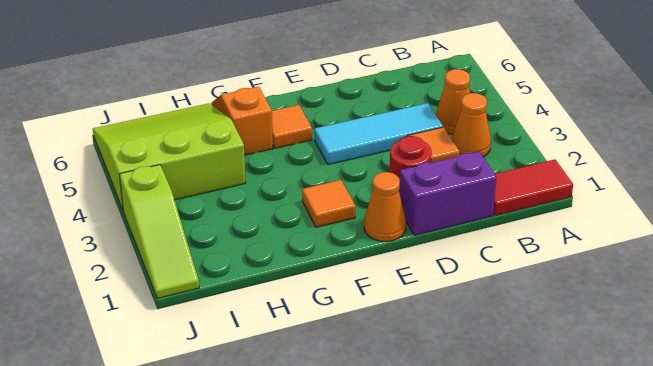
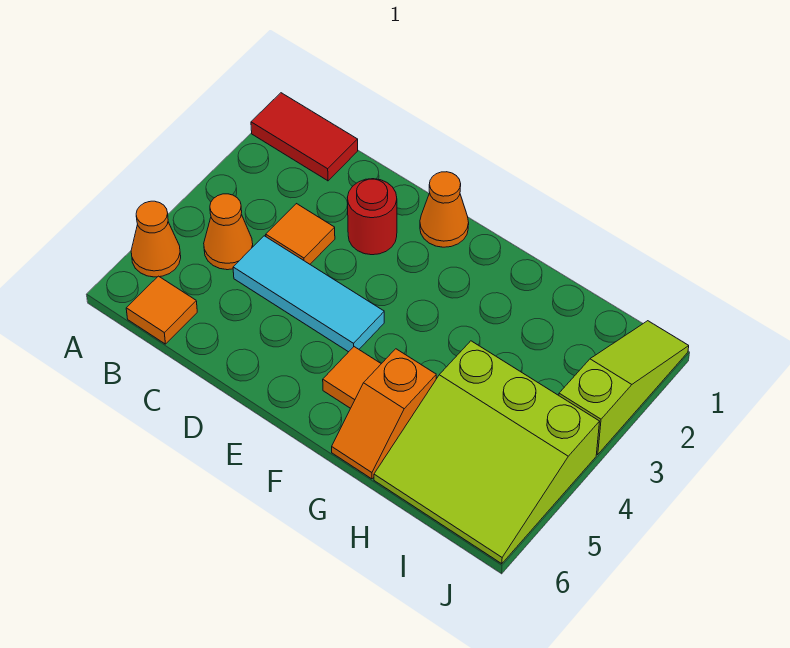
orange 1x1 cone [452,93,491,157] -> orange 1x1 cone moved to [131,201,181,277]
purple 1x2 brick [399,152,496,235] -> none
orange 1x1 tile [302,180,355,227] -> orange 1x1 tile moved to [126,276,197,344]

